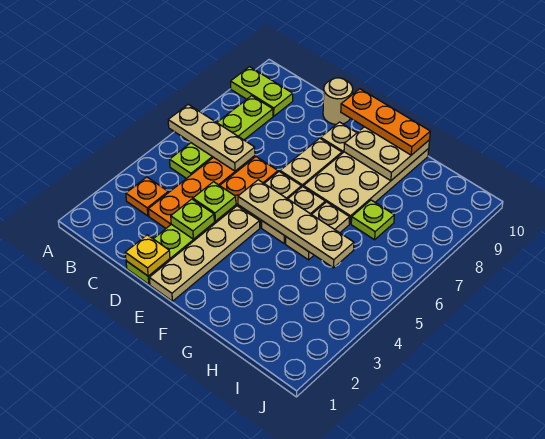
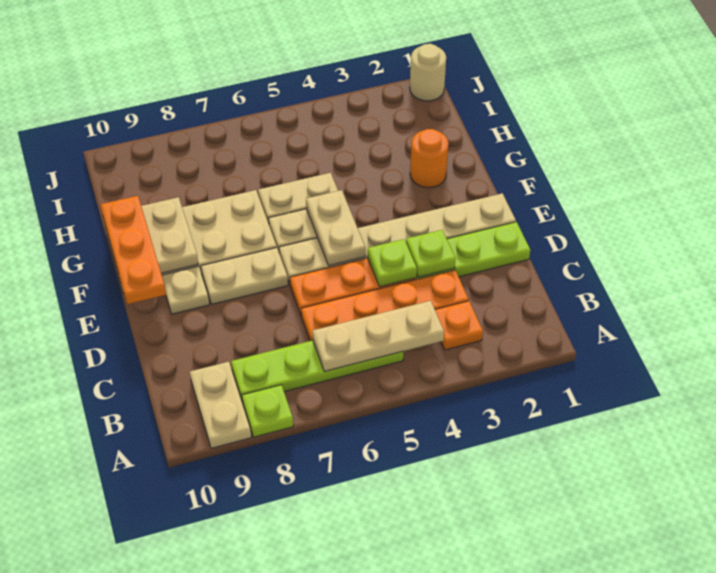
tan 1x3 plate [168,105,255,171] -> tan 1x3 plate turned to [312,301,444,371]
lime 1x2 plate [231,67,293,116] -> tan 1x2 plate [190,362,251,448]
yellow 1x1 plate [125,235,170,276] -> none
tan 1x1 round brick [323,78,353,124] -> tan 1x1 round brick moved to [410,44,446,101]
tan 1x4 plate [238,180,354,268] -> tan 1x2 plate [306,190,365,266]
none -> orange 1x1 round brick [410,129,448,188]
lime 1x1 plate [351,200,394,240] -> lime 1x1 plate moved to [242,385,293,437]

